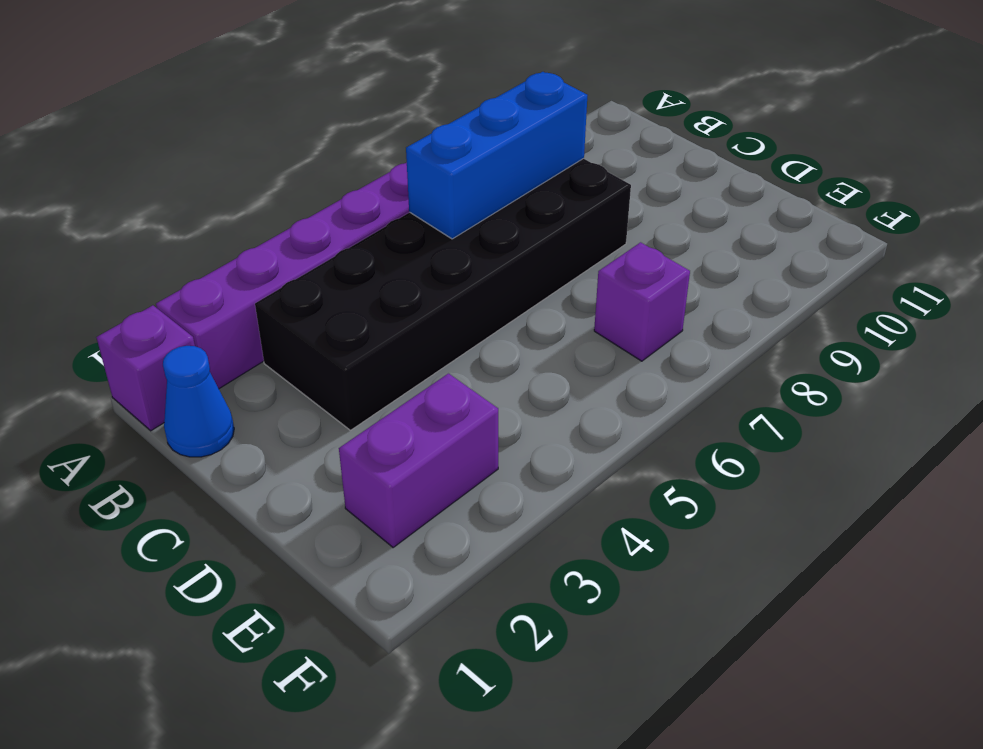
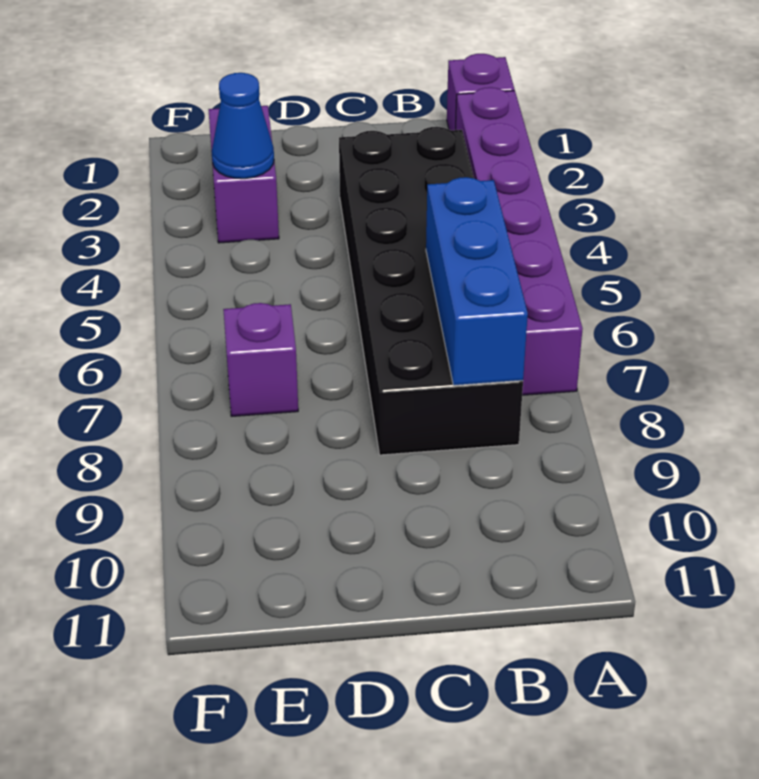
blue 1x1 cone [163,346,234,457] -> blue 1x1 cone moved to [212,73,274,179]

